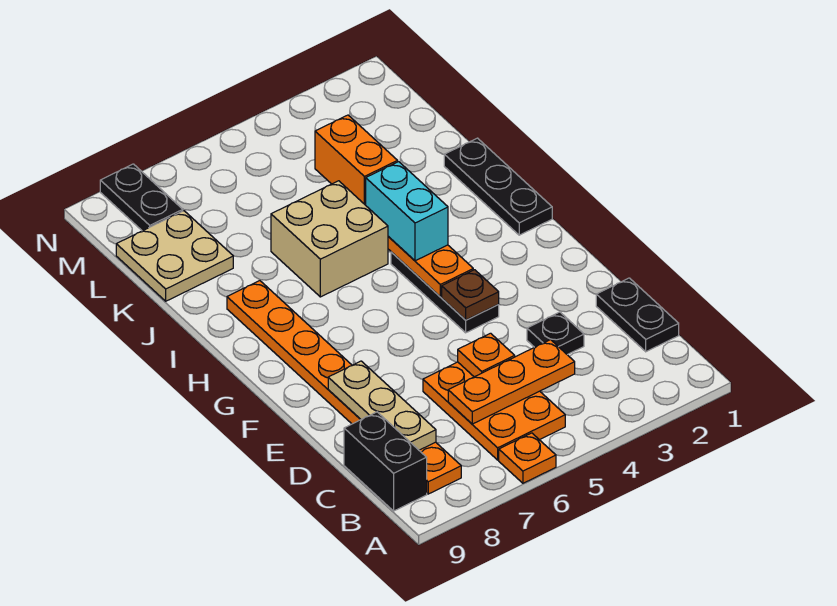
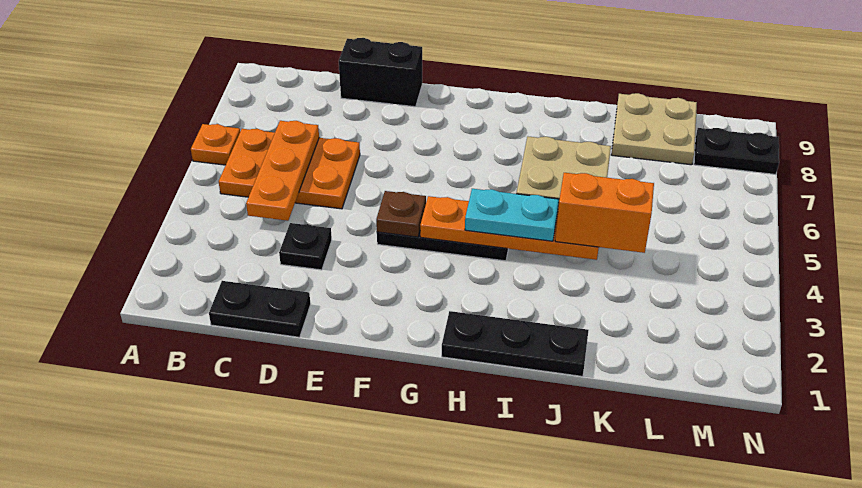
orange 1x8 plate [227,281,461,494] -> none
black 1x2 brick [344,412,427,511] -> black 1x2 brick moved to [339,38,422,107]
tan 1x3 plate [328,361,436,450] -> none
orange 1x1 plate [458,333,515,377] -> none
cyan 1x2 brick [366,162,448,261] -> cyan 1x2 plate [465,189,559,241]

